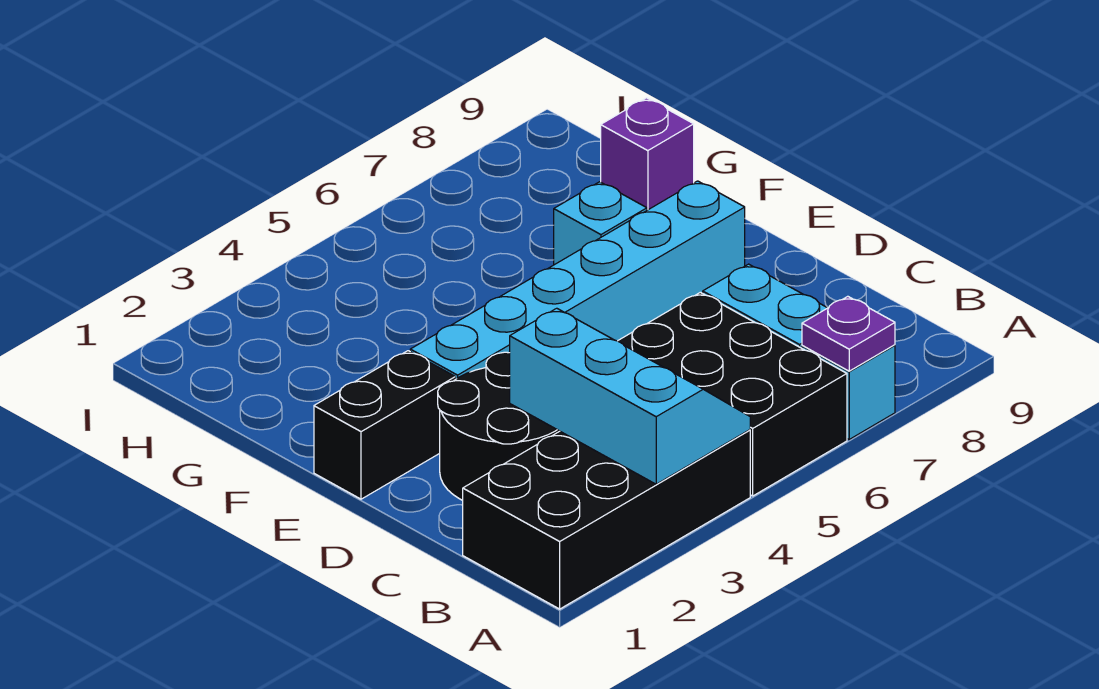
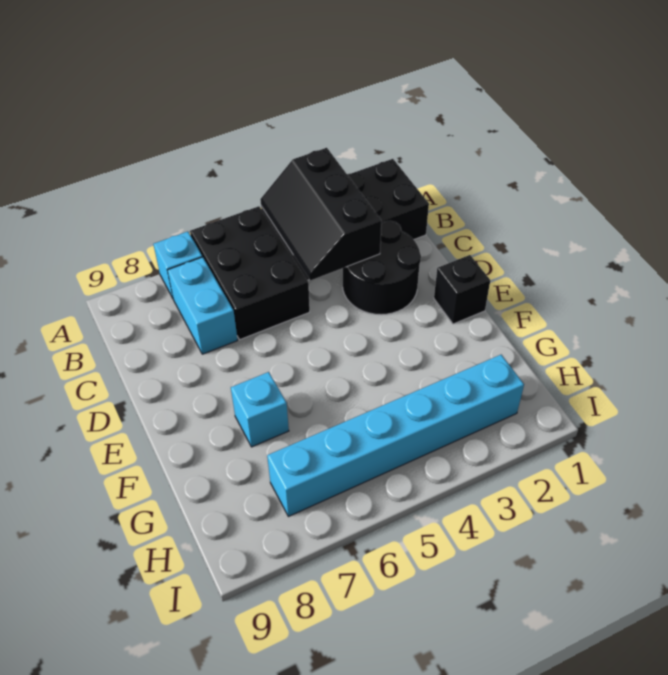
cyan 2x3 slope [510,308,750,484] -> black 2x3 slope [260,148,381,280]
purple 1x1 plate [802,296,895,371] -> none
black 1x2 brick [314,351,455,499] -> black 1x1 brick [434,255,490,324]
cyan 1x6 brick [410,181,745,379] -> cyan 1x6 brick moved to [267,355,524,517]
purple 1x1 brick [601,98,694,210] -> none

